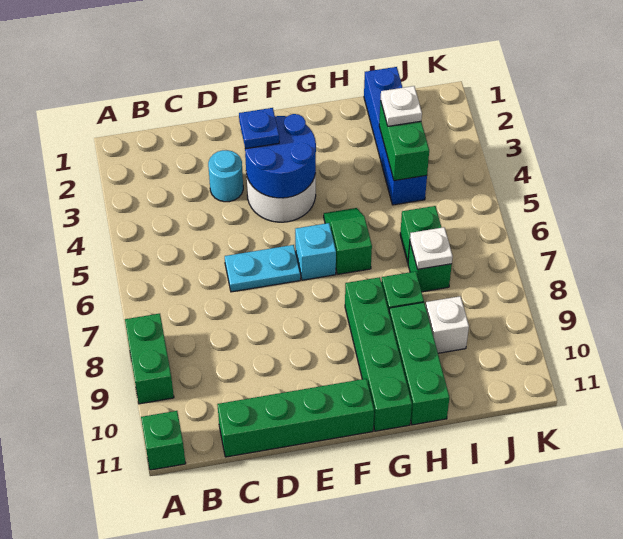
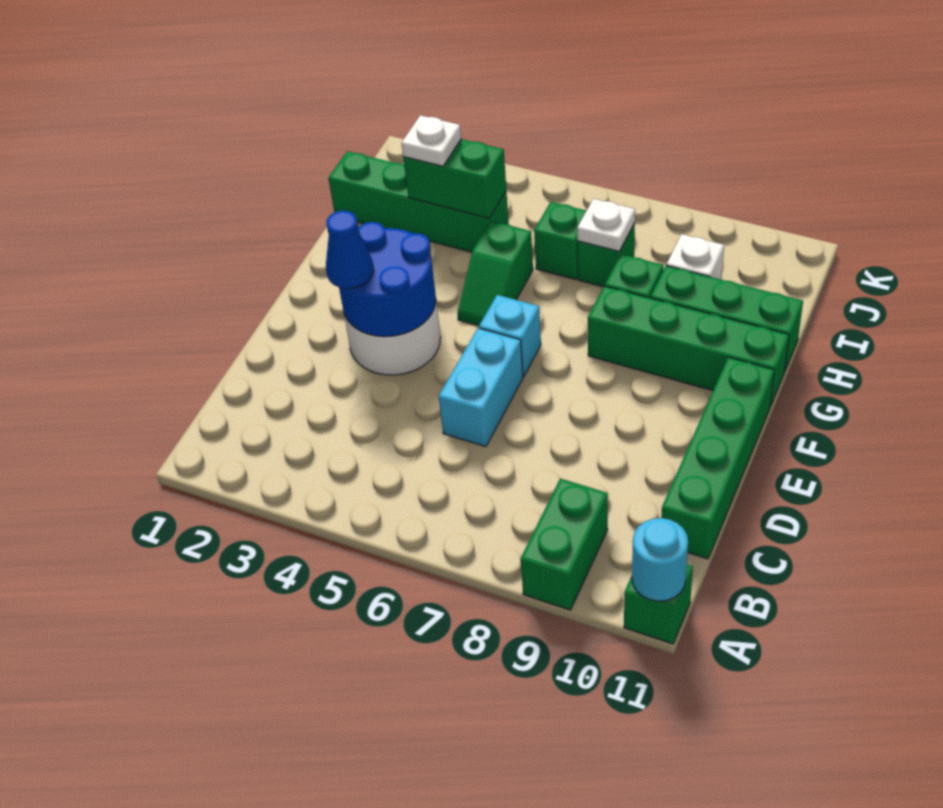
green 1x2 brick [125,314,174,404] -> green 1x2 brick turned to [521,479,608,610]
cyan 1x1 round brick [208,150,243,202] -> cyan 1x1 round brick moved to [632,518,688,601]
cyan 1x2 plate [225,245,300,292] -> cyan 1x2 brick [439,328,523,447]
blue 1x1 plate [239,108,279,149] -> blue 1x1 cone [326,211,374,289]
green 1x2 slope [324,208,372,274] -> green 1x2 slope turned to [457,221,533,326]
blue 1x4 brick [364,67,427,205] -> green 1x4 brick [328,151,509,252]

